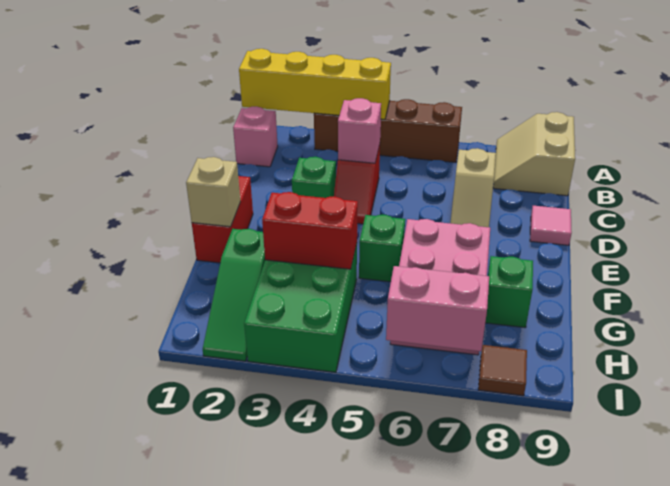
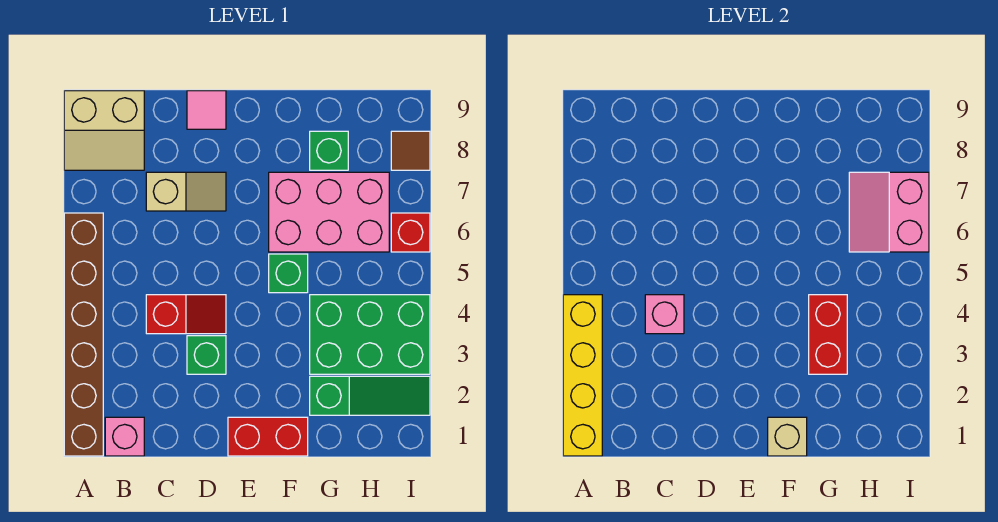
brown 1x4 brick [314,99,462,162] -> brown 1x6 brick [64,213,103,456]
none -> red 1x1 brick [391,213,430,252]

